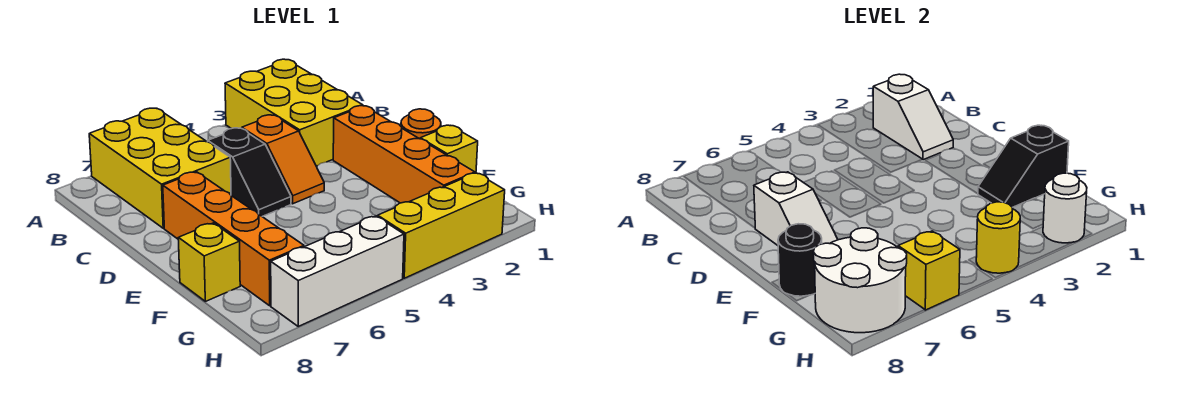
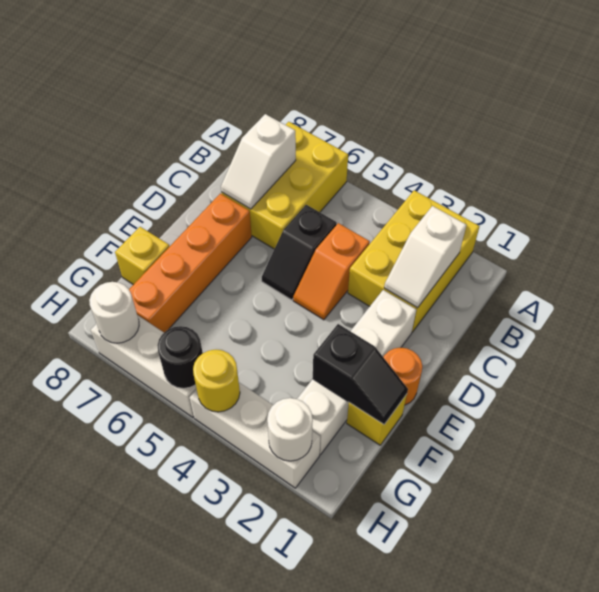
orange 1x4 brick [333,106,475,203] -> white 1x4 brick [297,290,416,454]
white 1x2 slope [754,172,838,245] -> white 1x2 slope moved to [221,114,296,209]
black 1x2 slope [978,125,1069,207] -> black 1x2 slope turned to [313,324,408,424]
black 1x1 round brick [778,224,822,296] -> black 1x1 round brick moved to [157,326,203,388]
white 2x2 round brick [813,228,907,333] -> white 1x1 round brick [89,282,139,343]
yellow 1x3 brick [378,173,505,278] -> white 1x3 brick [190,383,320,488]
yellow 1x1 brick [898,231,960,310] -> none

